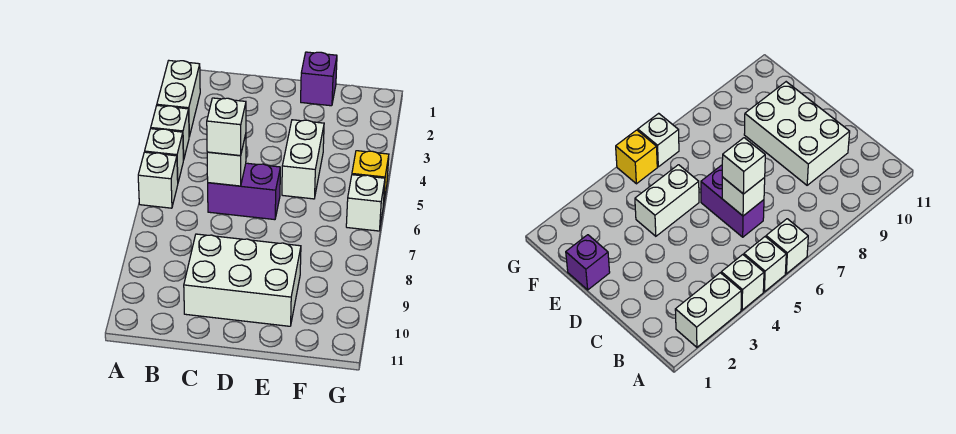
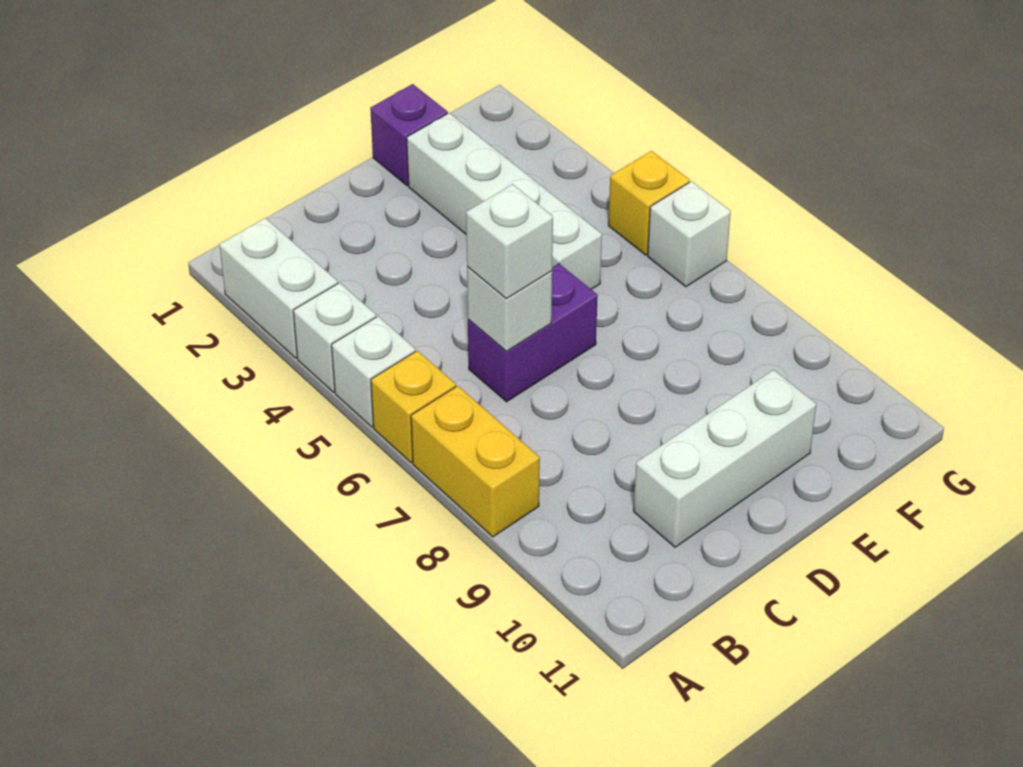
white 1x1 brick [138,152,178,208] -> yellow 1x1 brick [371,351,456,463]
none -> yellow 1x2 brick [411,386,540,537]
white 2x3 brick [184,234,301,326] -> white 1x3 brick [634,370,816,547]
white 1x2 brick [282,120,324,199] -> white 1x4 brick [407,113,602,289]

